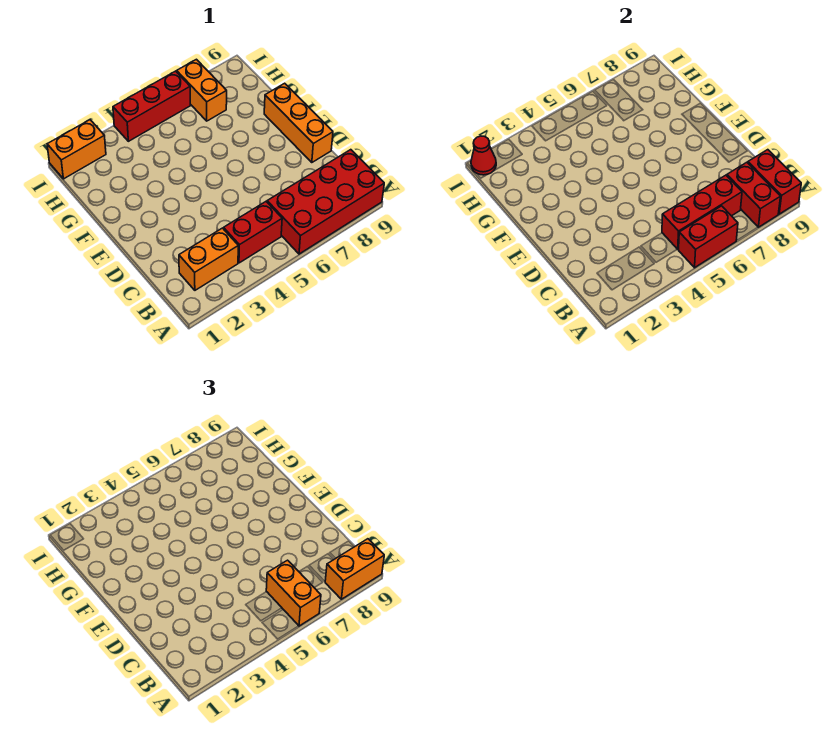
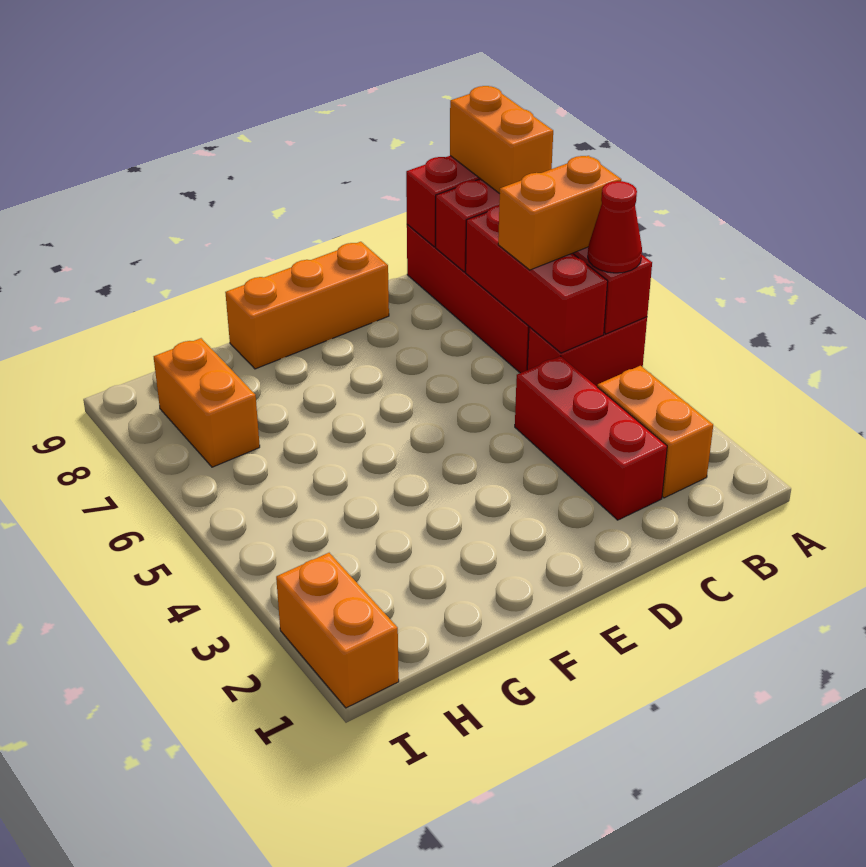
red 1x2 brick [224,202,282,263] -> red 1x2 brick turned to [527,317,647,386]
orange 1x2 brick [177,59,227,121] -> orange 1x2 brick turned to [154,338,260,467]
red 1x1 cone [471,136,496,175] -> red 1x1 cone moved to [588,181,642,273]
red 1x3 brick [113,71,190,141] -> red 1x3 brick moved to [515,356,667,520]

